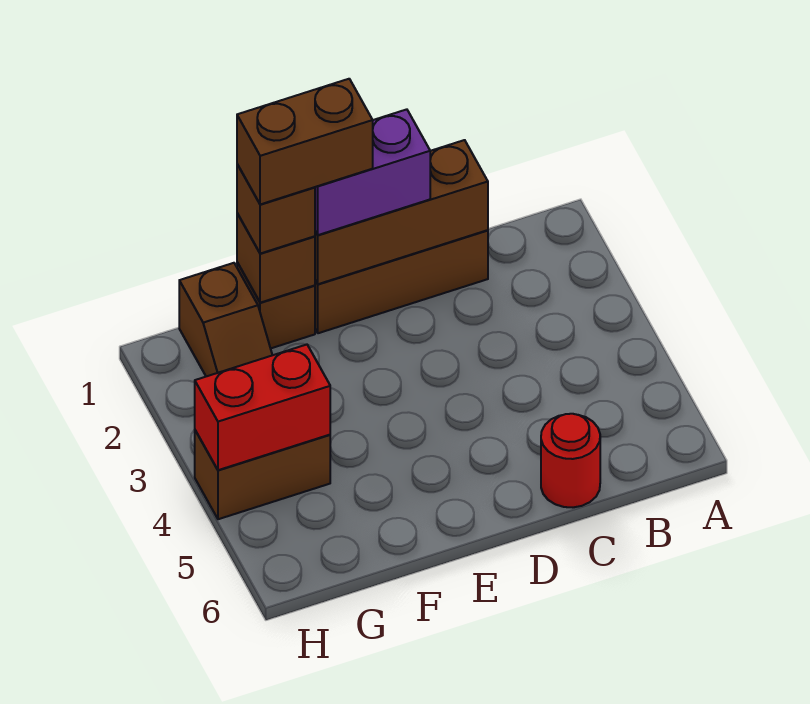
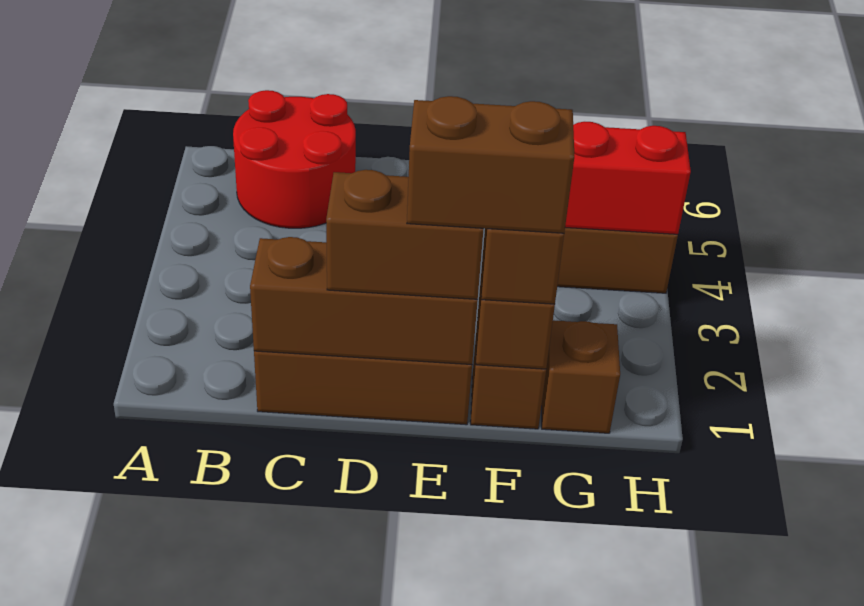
red 1x1 round brick [541,414,600,507] -> red 2x2 round brick [233,90,356,228]
purple 1x2 brick [315,109,430,235] -> brown 1x2 brick [326,170,484,299]

